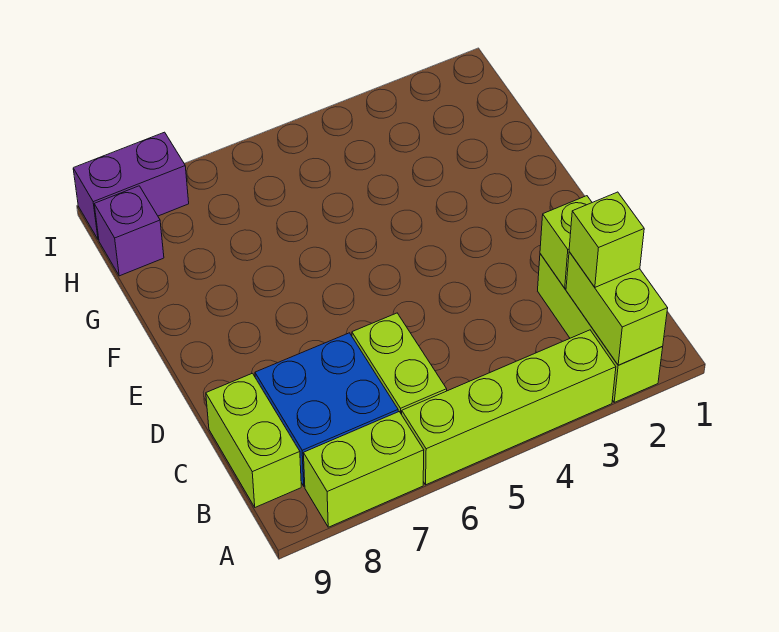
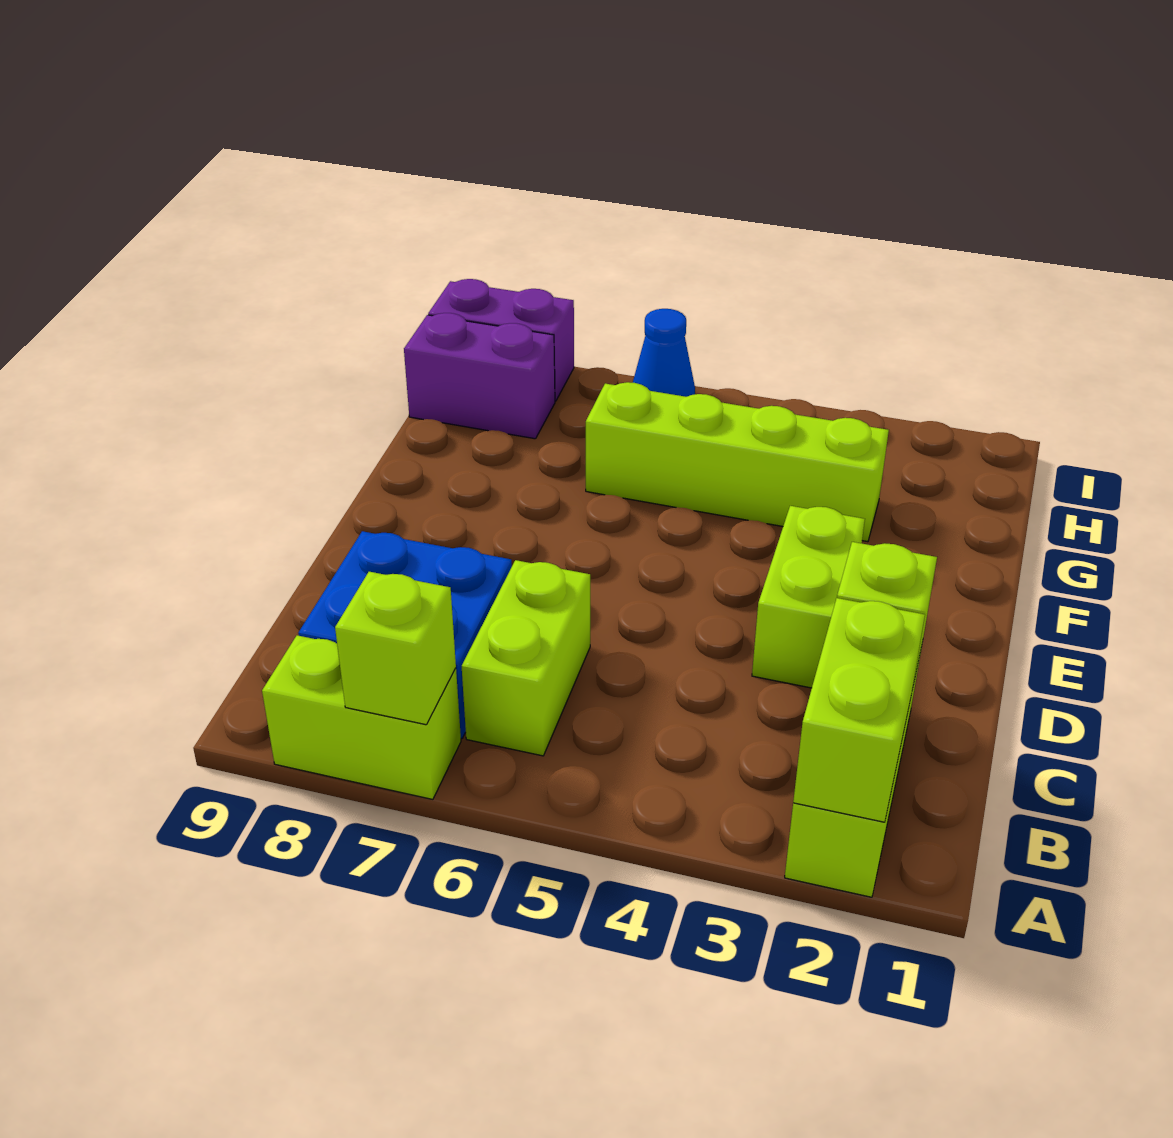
lime 1x4 brick [402,330,616,485] -> lime 1x4 brick moved to [586,382,889,542]
lime 1x1 brick [569,192,644,287] -> lime 1x1 brick moved to [335,572,456,725]
lime 1x2 brick [206,373,301,507] -> lime 1x2 brick moved to [752,506,865,688]
purple 1x1 brick [94,186,164,276] -> purple 1x2 brick [404,313,555,439]
none -> blue 1x1 cone [633,309,695,397]

